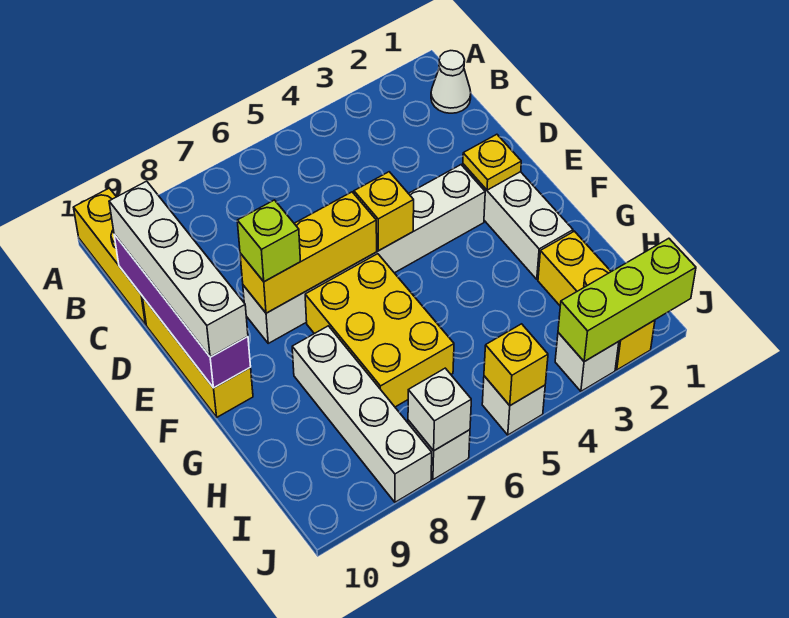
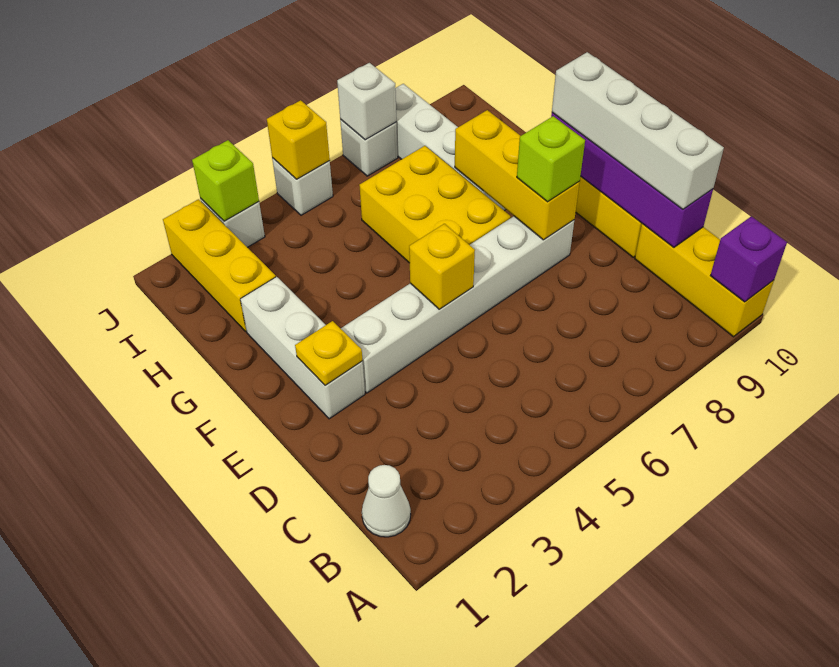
none -> purple 1x1 brick [710,216,787,302]
yellow 1x3 brick [240,192,377,313] -> yellow 1x3 brick turned to [455,110,580,240]
lime 1x3 brick [558,238,696,362] -> lime 1x1 brick [192,140,259,221]

